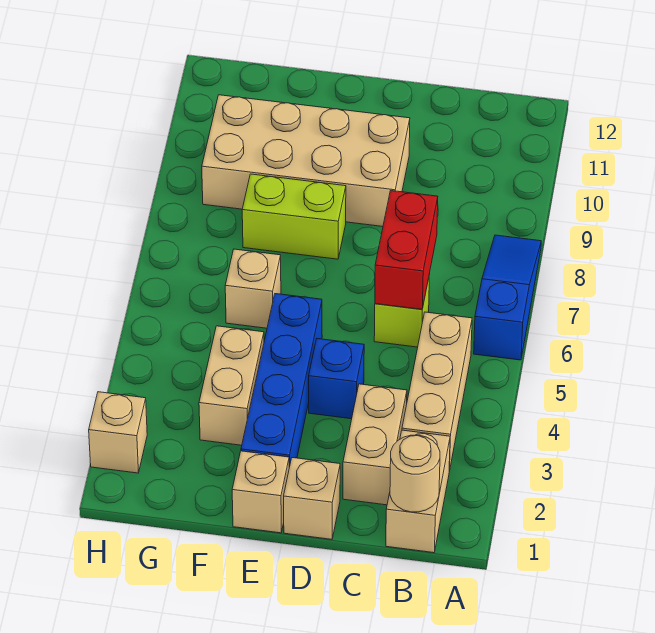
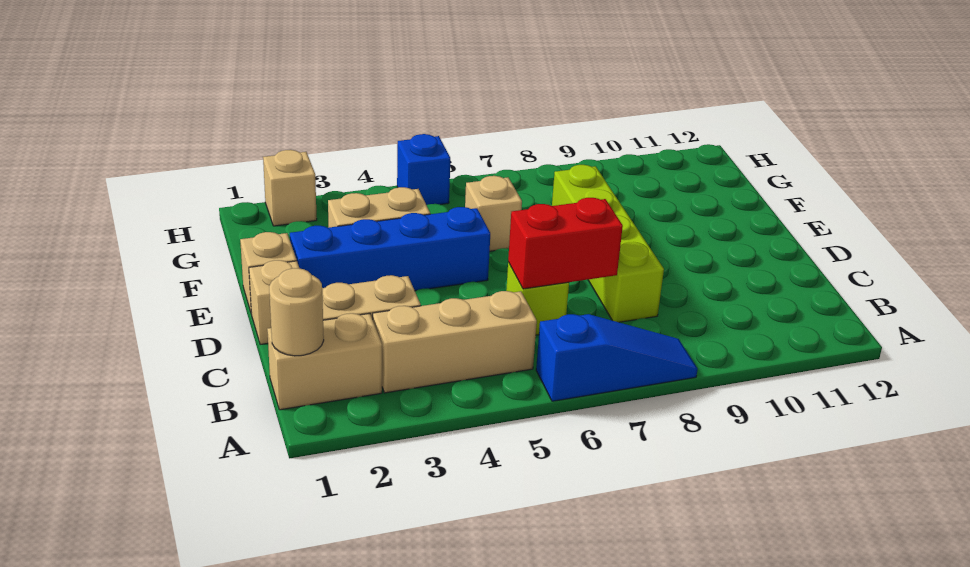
blue 1x1 brick [309,339,364,419] -> blue 1x1 brick moved to [397,134,450,205]
tan 2x4 brick [202,95,410,227] -> none
lime 1x2 brick [242,174,346,259] -> lime 1x4 brick [552,165,664,322]

